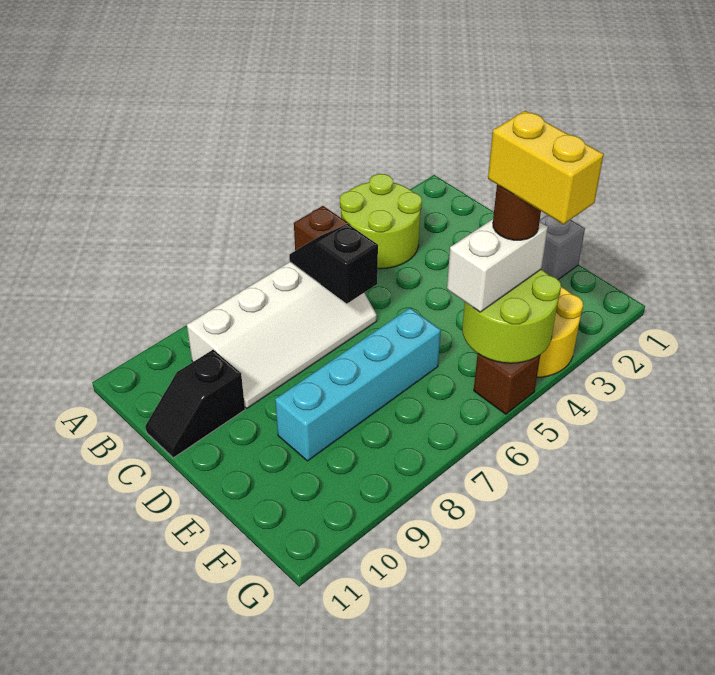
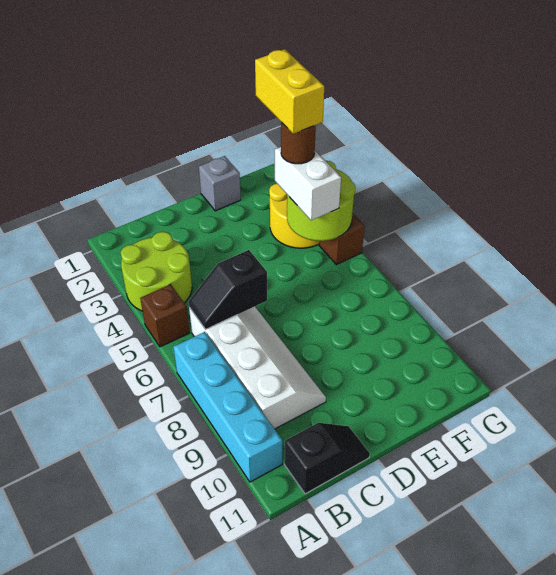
black 1x2 slope [145,350,245,458] -> black 1x2 slope turned to [285,423,370,494]
cyan 1x4 brick [275,308,441,461] -> cyan 1x4 brick moved to [173,332,282,482]
yellow 1x2 brick [488,111,604,224] -> yellow 1x2 brick turned to [255,49,324,134]

